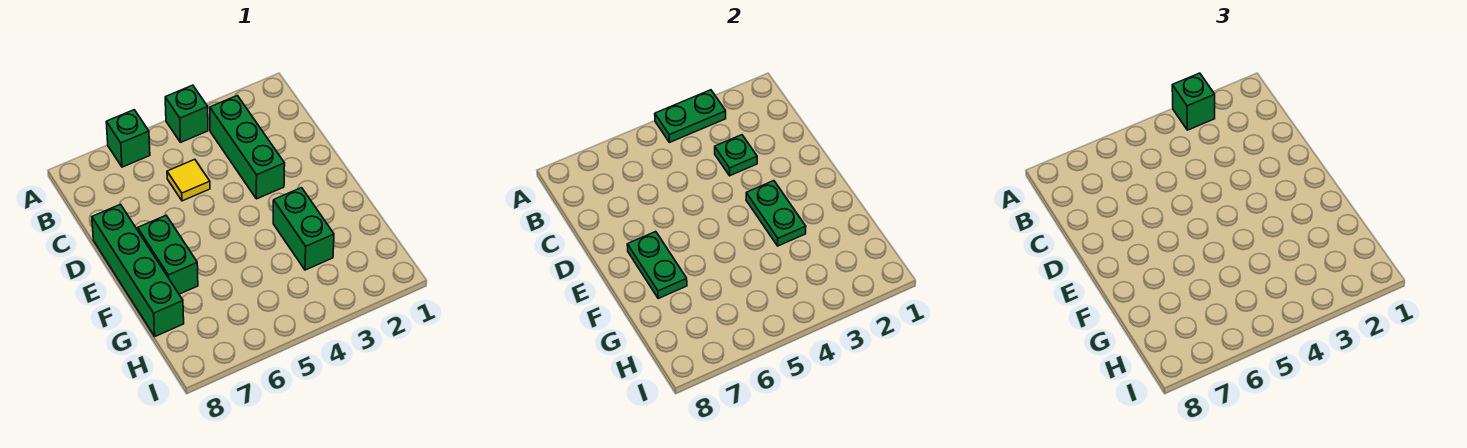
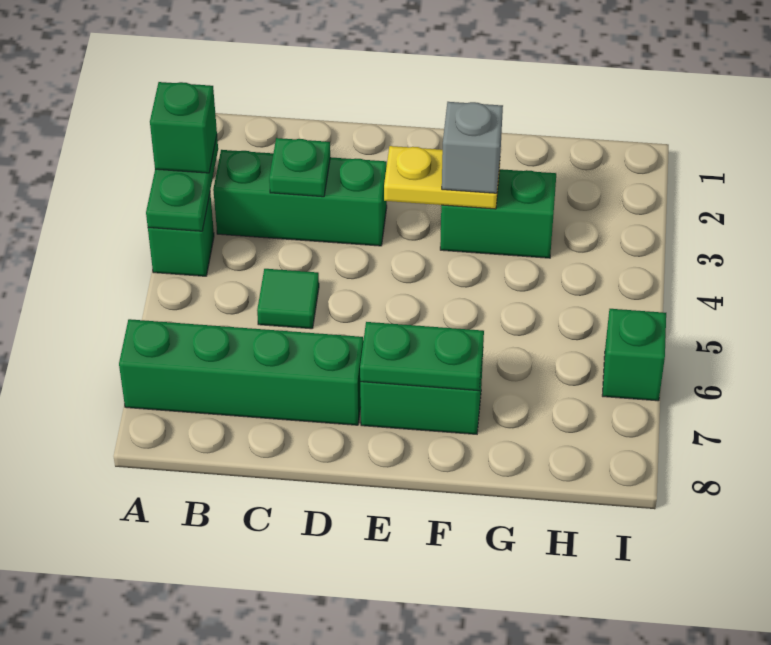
green 1x1 brick [106,110,150,167] -> green 1x1 brick moved to [602,309,666,401]
yellow 1x1 tile [167,159,210,201] -> green 1x1 tile [257,269,319,329]
green 1x4 brick [92,204,184,336] -> green 1x4 brick moved to [119,319,363,425]
green 1x2 plate [746,181,806,246] -> yellow 1x2 plate [384,146,500,209]
none -> grey 1x1 brick [442,102,503,193]

